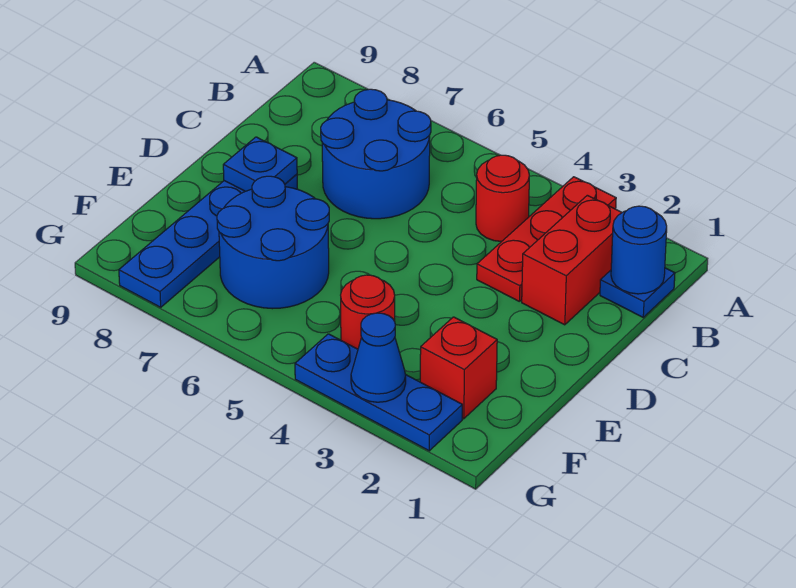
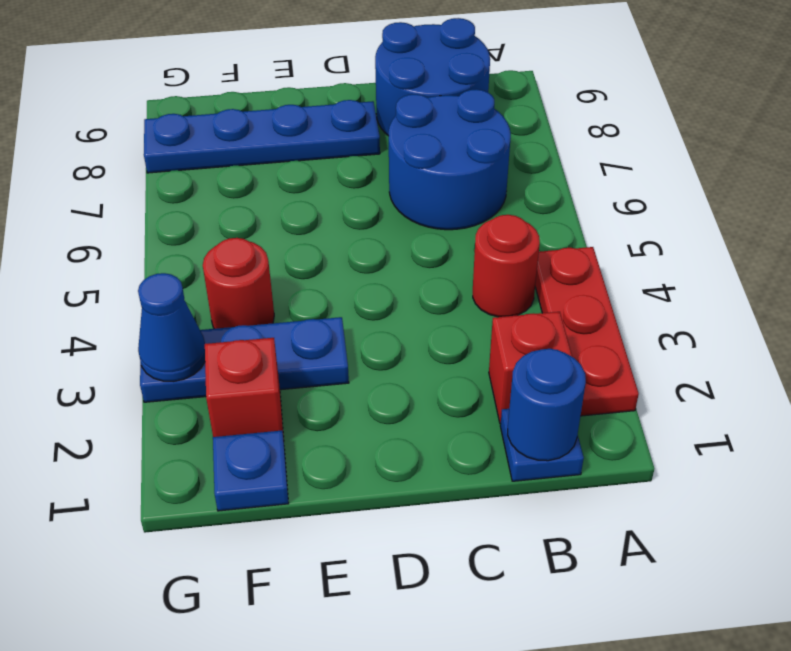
red 1x3 plate [477,177,616,302] -> red 1x3 plate turned to [535,247,639,416]
red 1x2 brick [522,195,622,325] -> red 1x1 brick [489,312,572,424]
blue 1x1 plate [223,137,297,191] -> blue 1x1 plate moved to [213,430,289,511]
blue 2x2 round brick [217,176,329,309] -> blue 2x2 round brick moved to [375,18,490,136]
blue 1x3 plate [295,334,462,451] -> blue 1x3 plate turned to [140,317,349,402]

